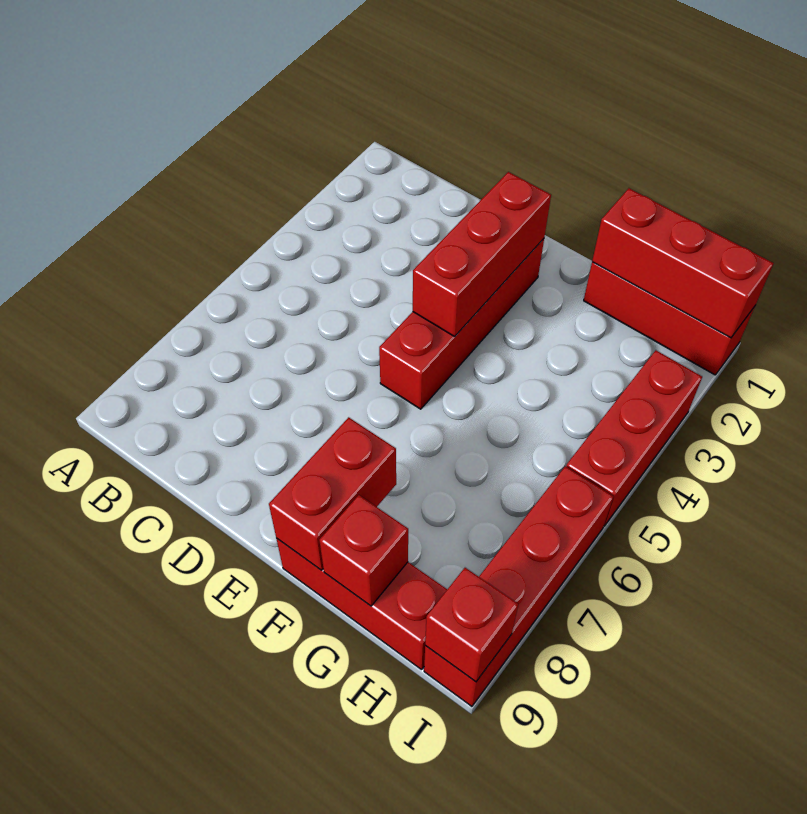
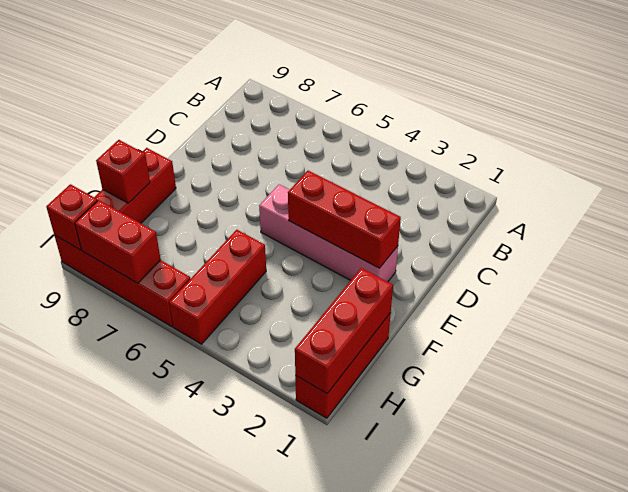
red 1x4 brick [379,239,544,409] -> pink 1x4 brick [259,184,398,282]
red 1x2 brick [269,417,396,570] -> red 1x2 brick moved to [75,200,161,283]
red 1x3 brick [566,350,702,526] -> red 1x3 brick turned to [169,230,266,344]

